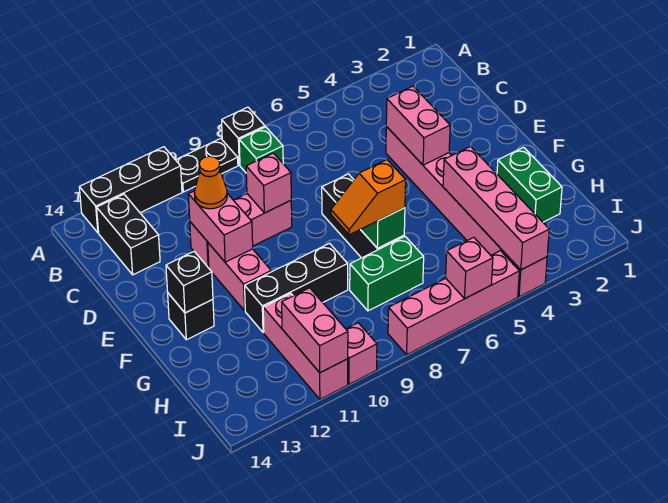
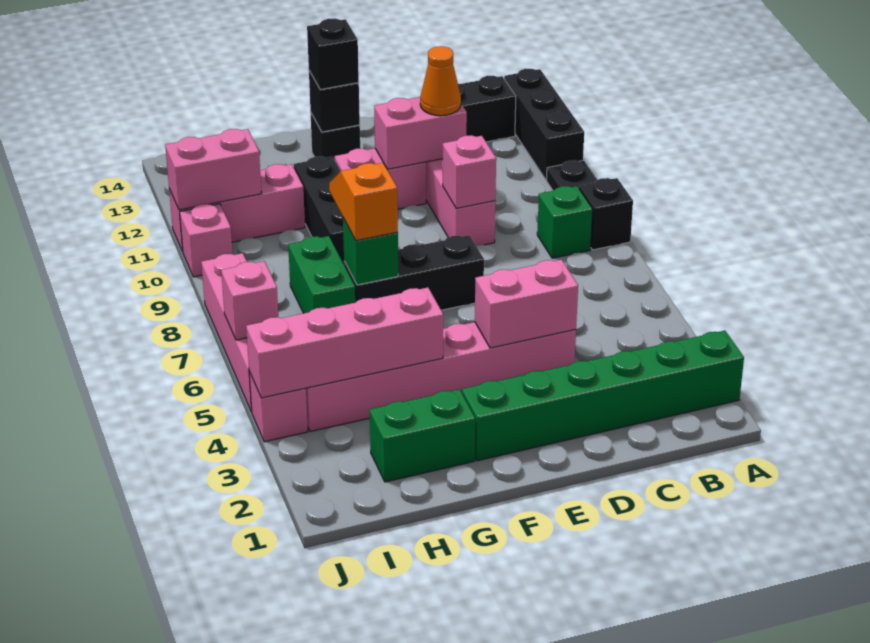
none -> green 1x6 brick [462,331,744,461]
none -> black 1x1 brick [307,18,359,90]

